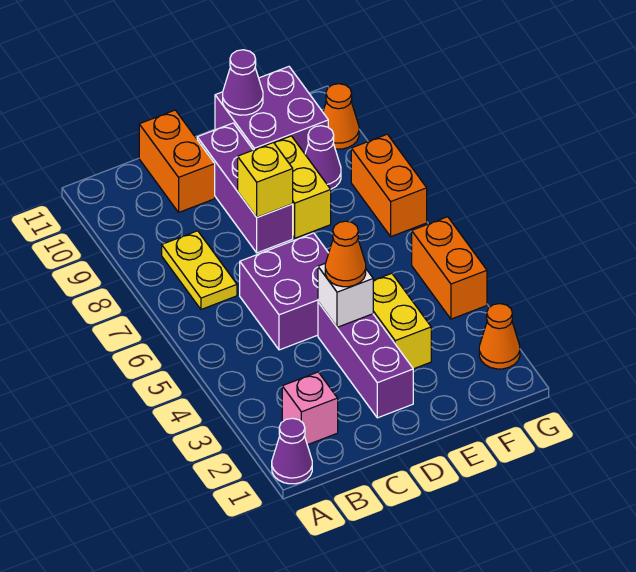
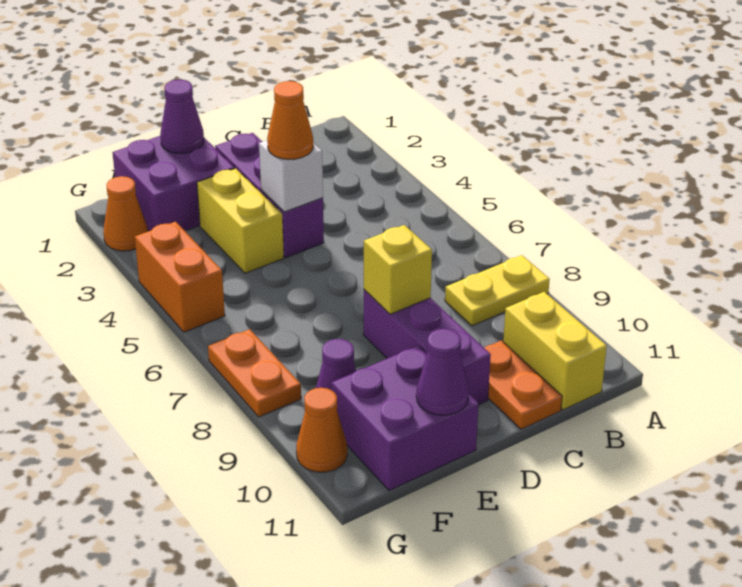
purple 1x1 cone [272,418,312,484] -> purple 1x1 cone moved to [160,80,204,153]
pink 1x1 brick [282,372,338,445] -> none
yellow 1x2 plate [162,231,237,309] -> yellow 1x2 plate turned to [445,255,550,326]
purple 2x2 brick [240,233,329,350] -> purple 2x2 brick moved to [112,136,235,231]
orange 1x2 brick [139,110,215,212] -> orange 1x2 plate [485,341,562,429]
yellow 1x2 brick [274,136,331,238] -> yellow 1x2 brick moved to [503,292,607,410]
orange 1x2 brick [351,134,427,237] -> orange 1x2 plate [208,329,301,417]

